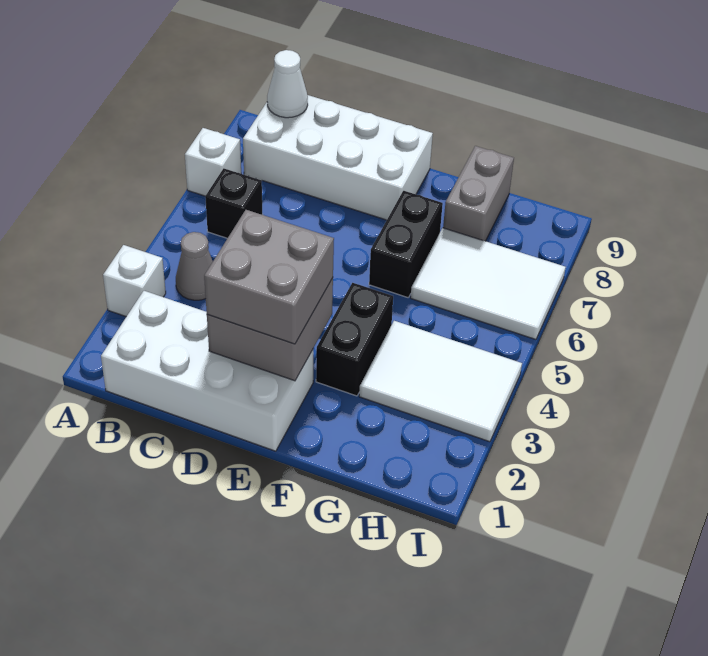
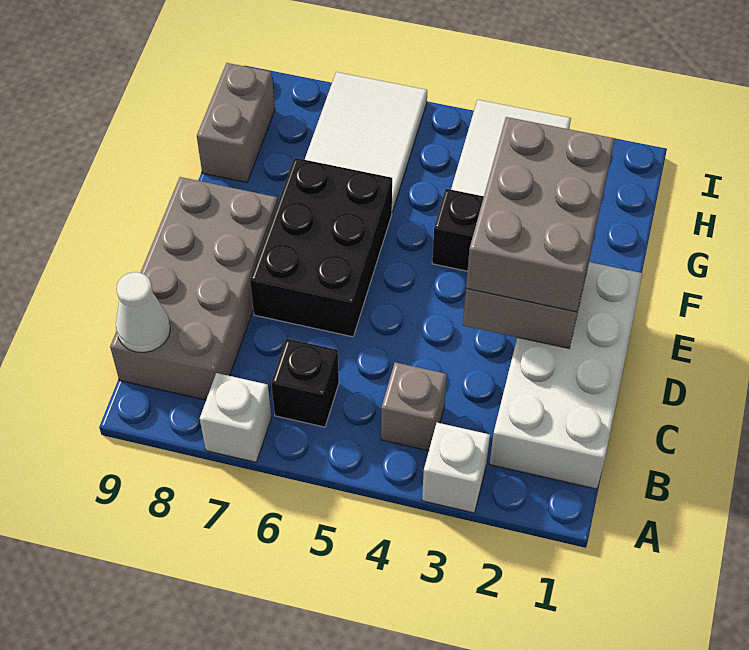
grey 1x1 cone [176,232,213,300] -> grey 1x1 brick [381,362,447,451]
white 2x4 brick [243,95,433,220] -> grey 2x4 brick [110,177,278,400]
grey 2x2 brick [204,210,334,344] -> grey 2x3 brick [466,117,615,312]
black 1x2 brick [369,191,443,298] -> black 2x3 brick [250,158,392,337]
grey 1x2 brick [443,146,514,241] -> grey 1x2 brick turned to [197,63,275,183]

